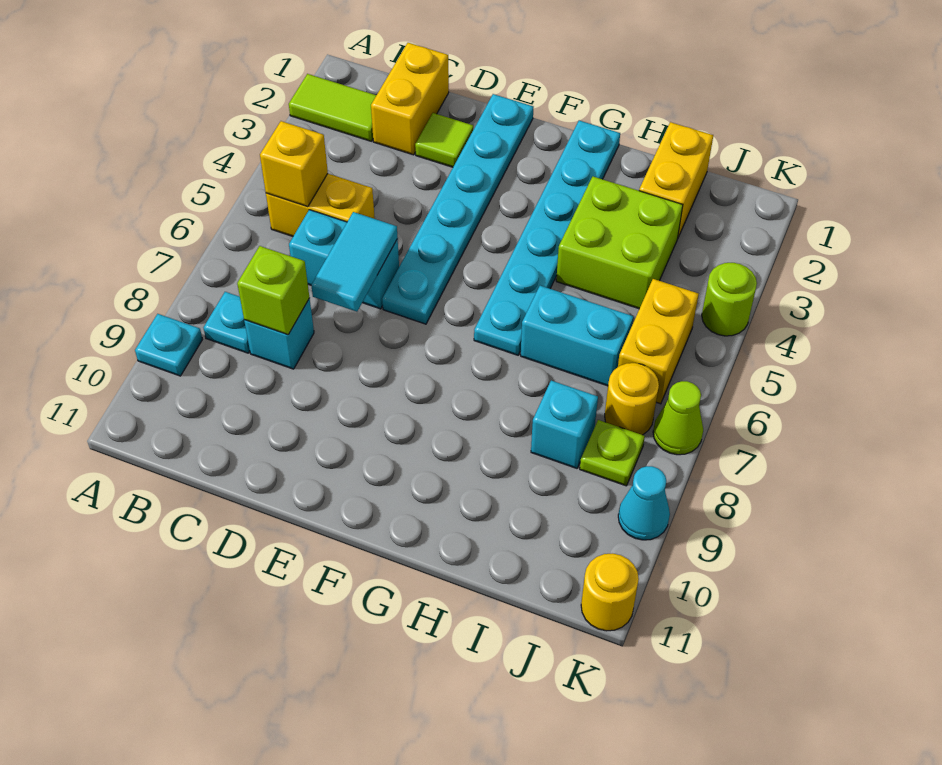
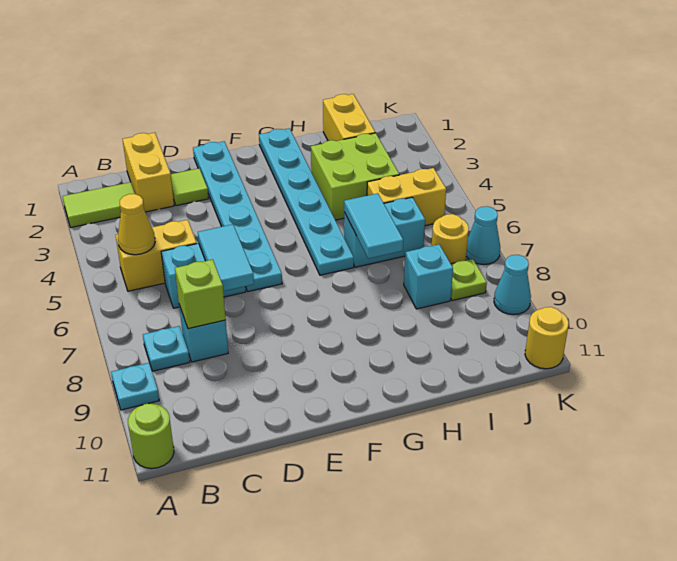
yellow 1x1 brick [260,121,328,207] -> yellow 1x1 cone [118,194,155,255]
none -> cyan 1x2 tile [344,193,403,259]
yellow 1x2 brick [618,279,699,404] -> yellow 1x2 brick turned to [367,168,446,226]
lime 1x1 round brick [702,263,757,336] -> lime 1x1 round brick moved to [128,404,174,469]
lime 1x1 cone [653,381,703,455] -> cyan 1x1 cone [466,206,500,265]

